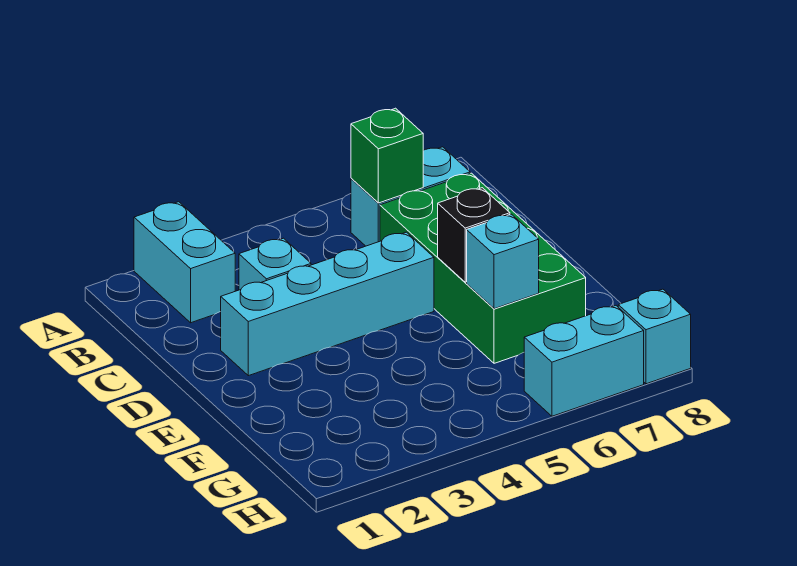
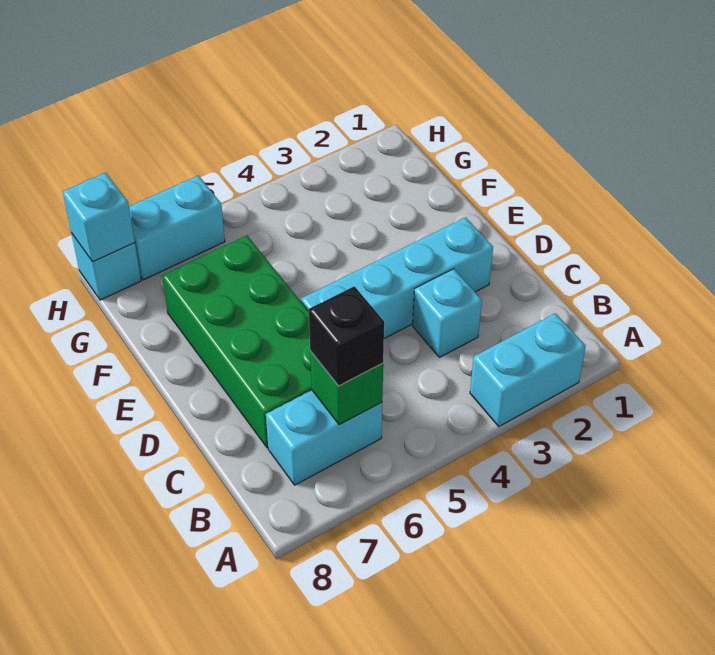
cyan 1x2 brick [134,202,235,323] -> cyan 1x2 brick turned to [470,313,586,426]
black 1x1 brick [438,188,510,282] -> black 1x1 brick moved to [309,286,384,386]
cyan 1x1 brick [467,214,539,309] -> cyan 1x1 brick moved to [63,173,135,262]

